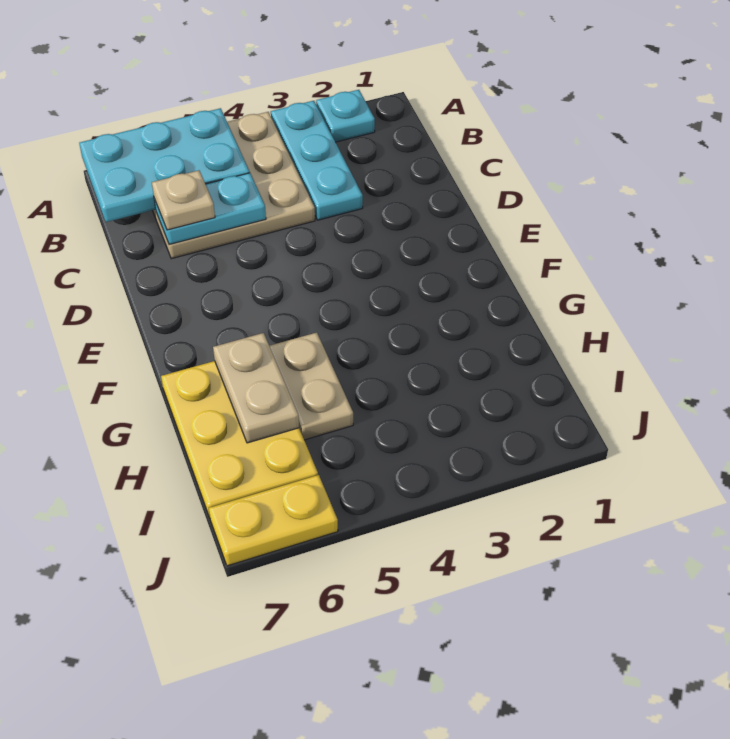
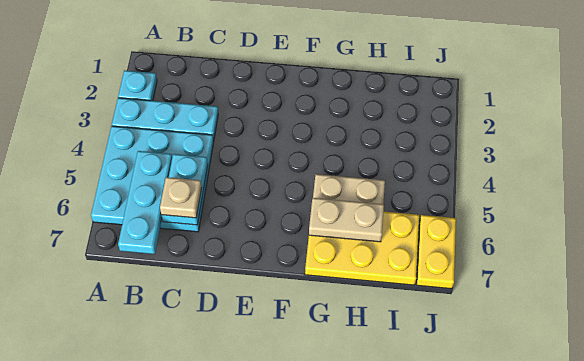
tan 3x3 plate [152,112,315,259] -> cyan 3x3 plate [91,126,214,232]
cyan 2x3 plate [79,108,250,222] -> cyan 1x3 plate [118,151,172,254]

